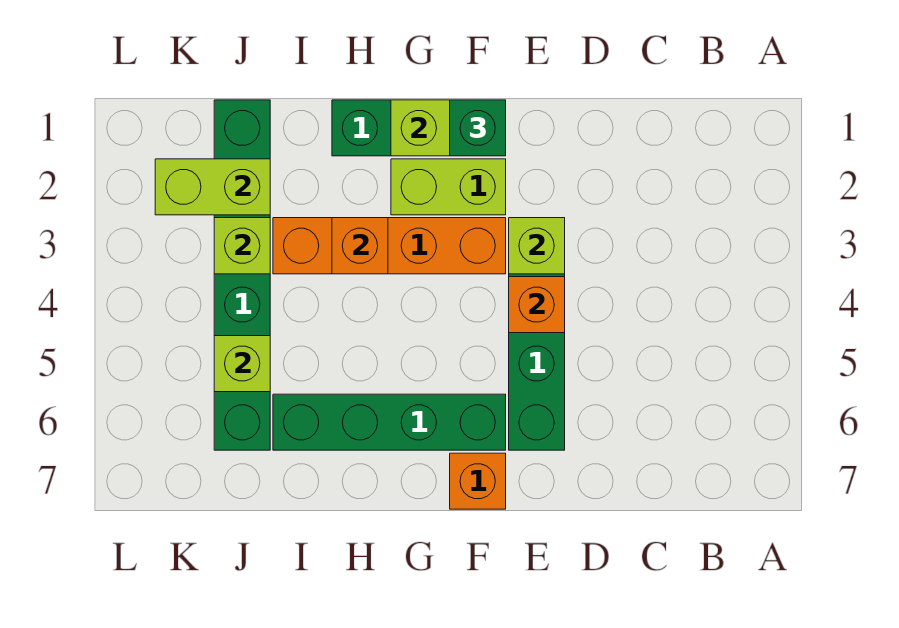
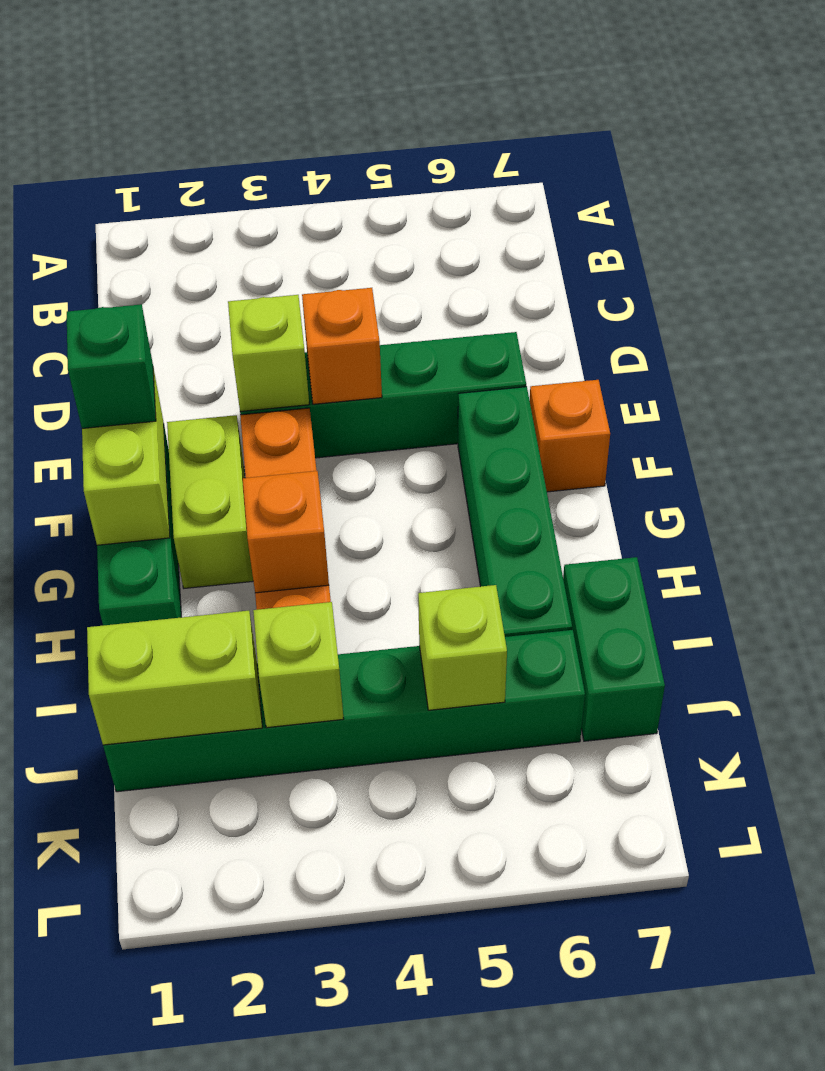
none -> green 1x2 brick [563,557,665,741]
lime 1x2 brick [155,159,270,215] -> lime 1x2 brick turned to [87,611,262,745]

